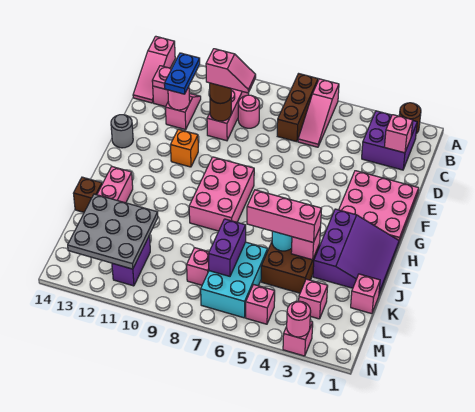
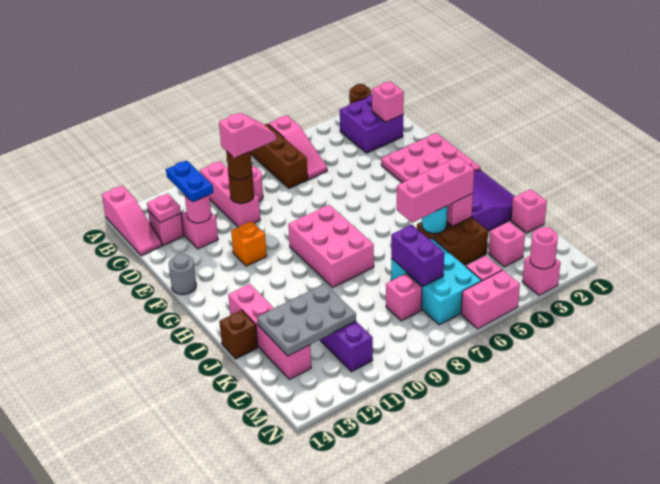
grey 3x3 plate [68,194,158,269] -> grey 2x3 plate [257,284,356,356]
none -> pink 1x2 brick [461,270,520,329]

